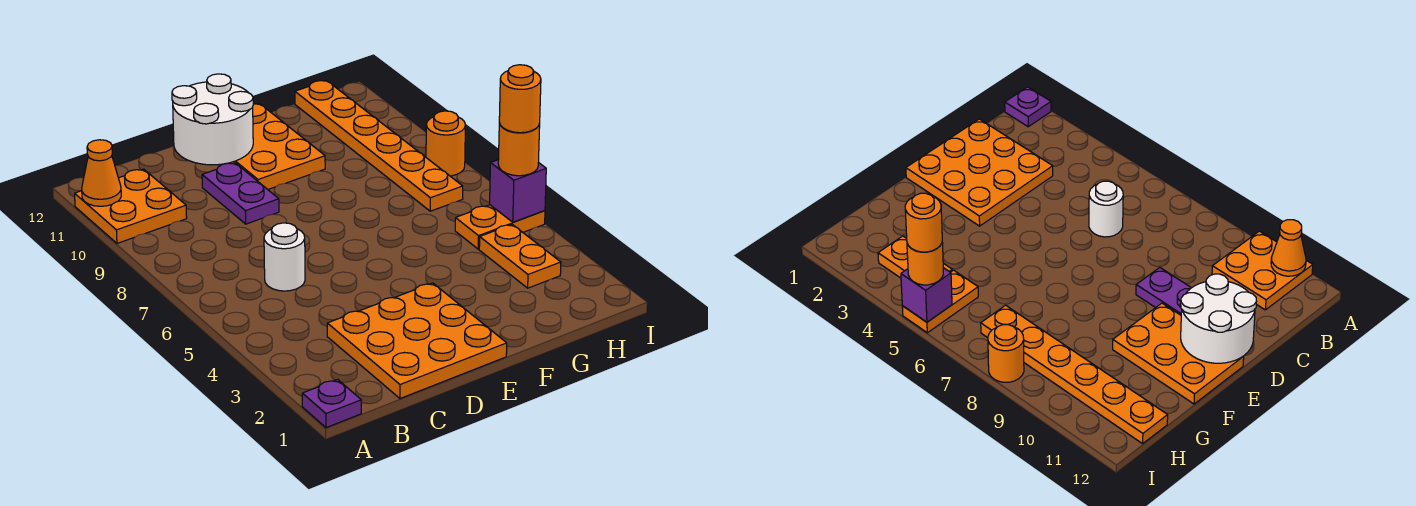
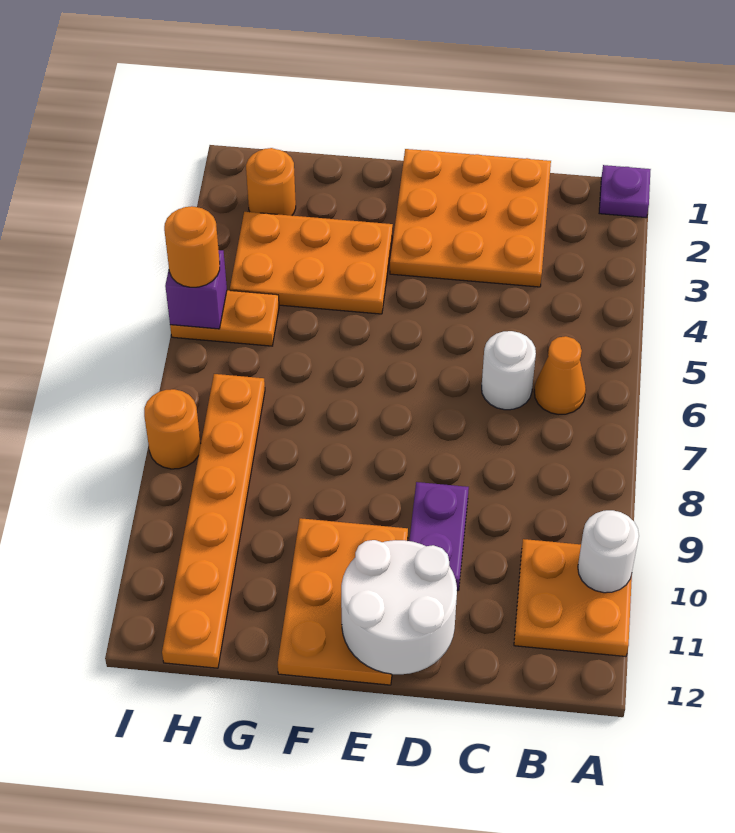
none -> white 1x1 round brick [578,510,639,593]
orange 1x1 cone [82,140,121,206] -> orange 1x1 cone moved to [534,336,586,414]
orange 1x2 plate [479,225,561,288] -> orange 2x3 plate [230,212,393,314]
orange 1x1 round brick [499,65,541,133] -> orange 1x1 round brick moved to [246,148,296,216]

